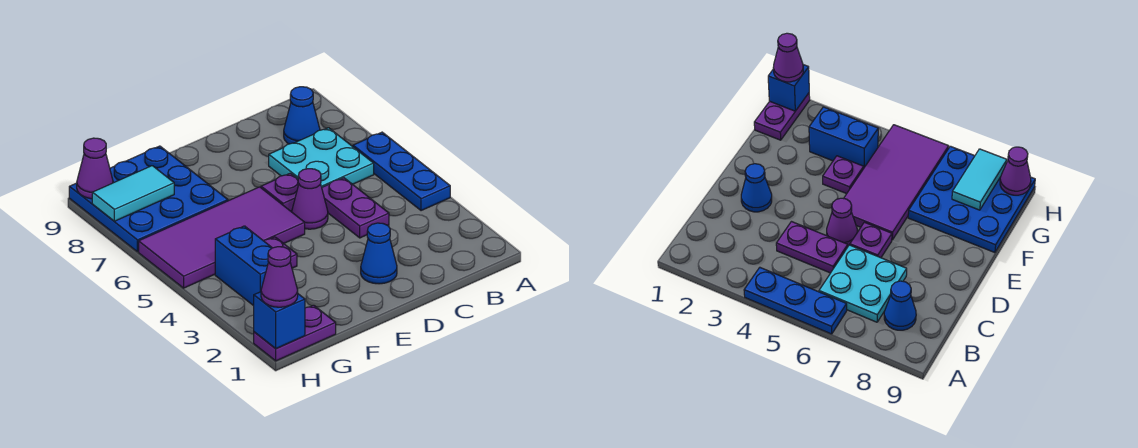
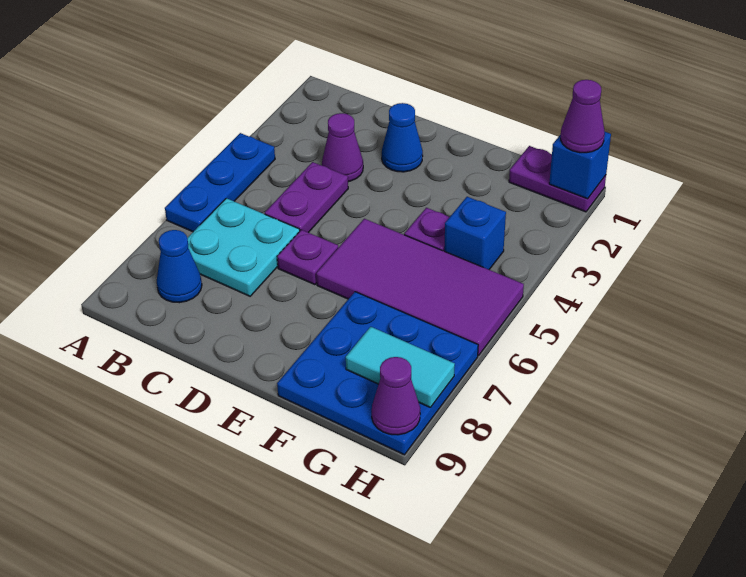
purple 1x1 cone [292,169,328,229] -> purple 1x1 cone moved to [322,113,363,182]
blue 1x2 brick [215,226,272,306] -> blue 1x1 brick [444,197,506,269]

